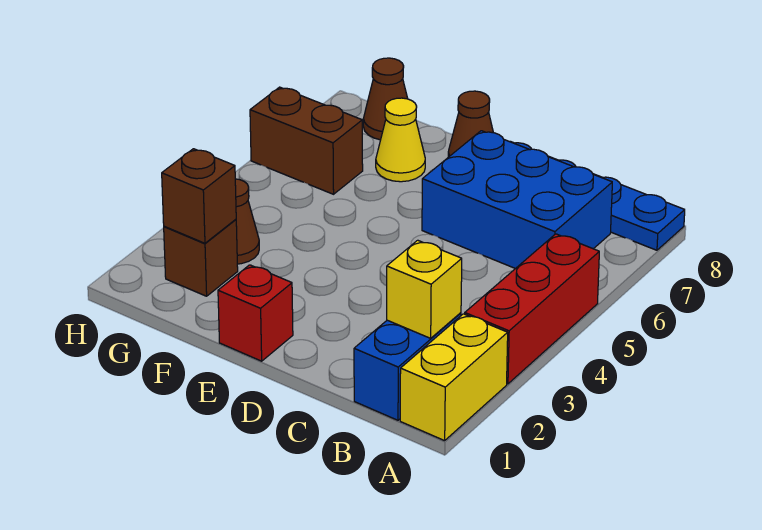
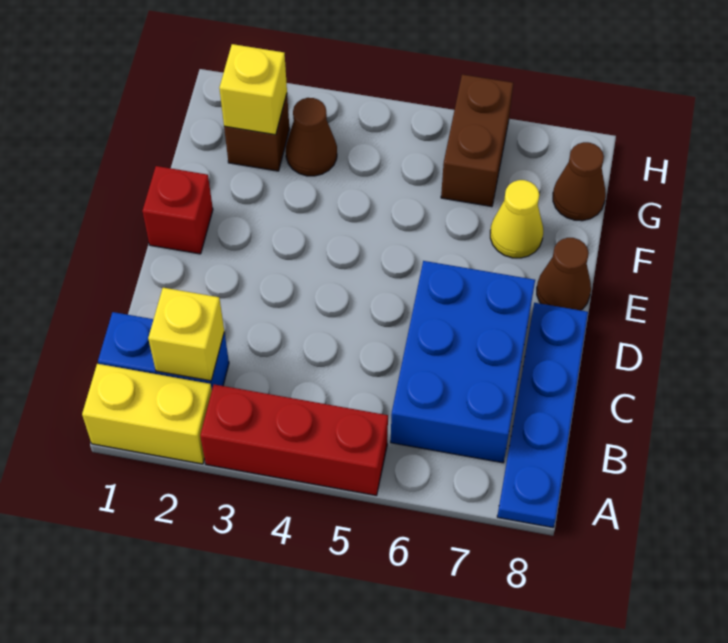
brown 1x1 brick [162,149,236,243] -> yellow 1x1 brick [219,44,287,135]

